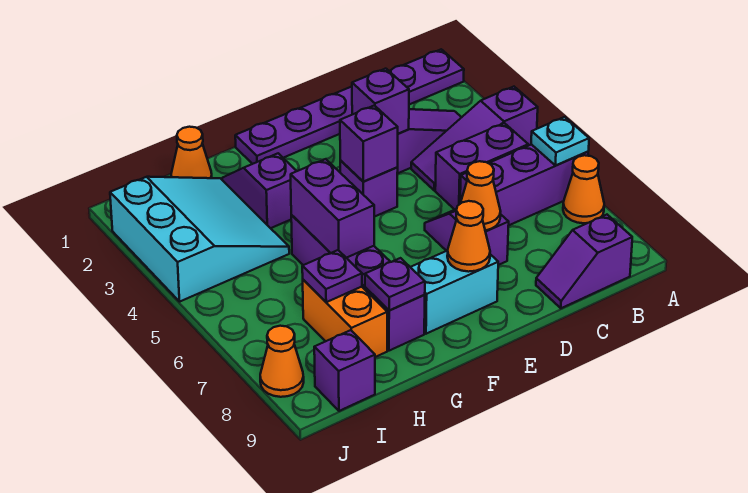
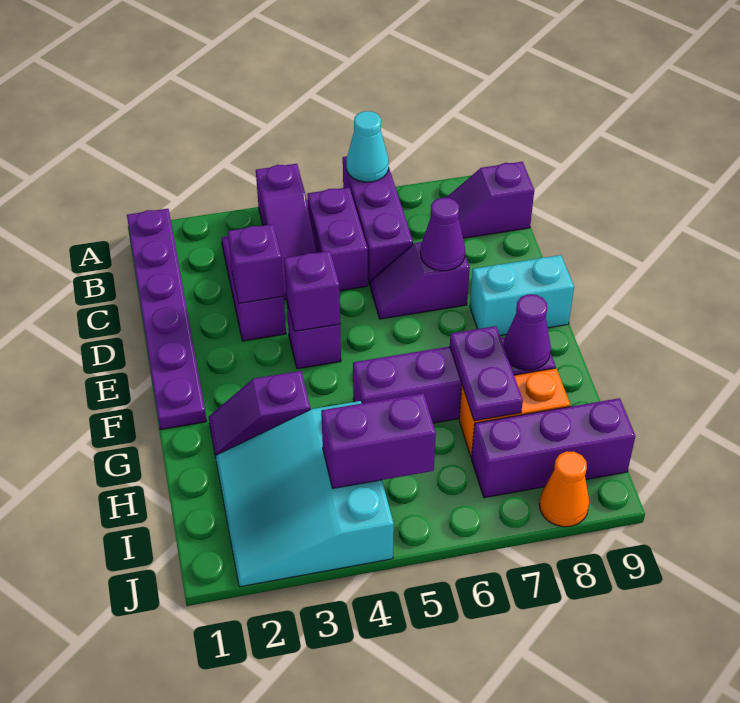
cyan 1x1 plate [531,117,589,166] -> cyan 1x1 cone [346,111,389,182]
orange 1x1 cone [563,155,604,223] -> none
purple 1x2 slope [536,215,632,308] -> purple 1x2 slope turned to [446,162,534,238]
orange 1x1 cone [460,161,501,231] -> purple 1x1 cone [420,198,465,271]
cyan 1x2 brick [411,250,498,334] -> cyan 1x2 brick turned to [470,255,574,336]
orange 1x1 cone [447,201,490,272] -> none
purple 1x2 brick [291,159,374,258] -> purple 1x2 brick moved to [321,393,436,488]
purple 1x1 plate [365,258,425,310] -> purple 1x1 cone [503,294,551,370]
orange 1x1 cone [171,127,212,178] -> none
cyan 3x3 slope [110,177,289,301] -> cyan 3x3 slope turned to [216,401,394,587]
purple 1x1 plate [302,250,362,302] -> purple 1x2 plate [450,326,523,421]
purple 1x1 brick [314,330,375,411] -> purple 1x3 brick [472,398,635,498]

